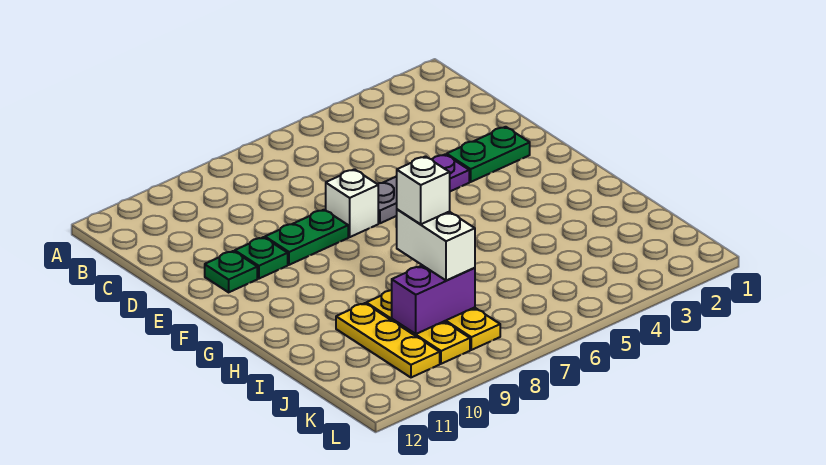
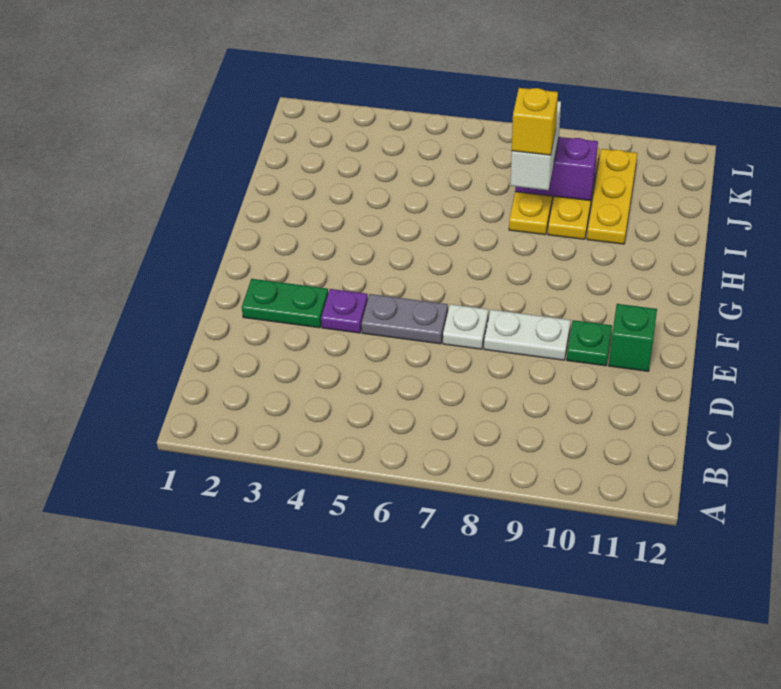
white 1x1 brick [326,169,378,237] -> white 1x1 plate [443,304,488,349]
green 1x2 plate [265,210,348,265] -> white 1x2 plate [484,310,571,360]
green 1x1 plate [205,251,257,292] -> green 1x1 brick [609,304,657,371]
white 1x1 brick [397,156,450,224] -> yellow 1x1 brick [512,88,558,155]

